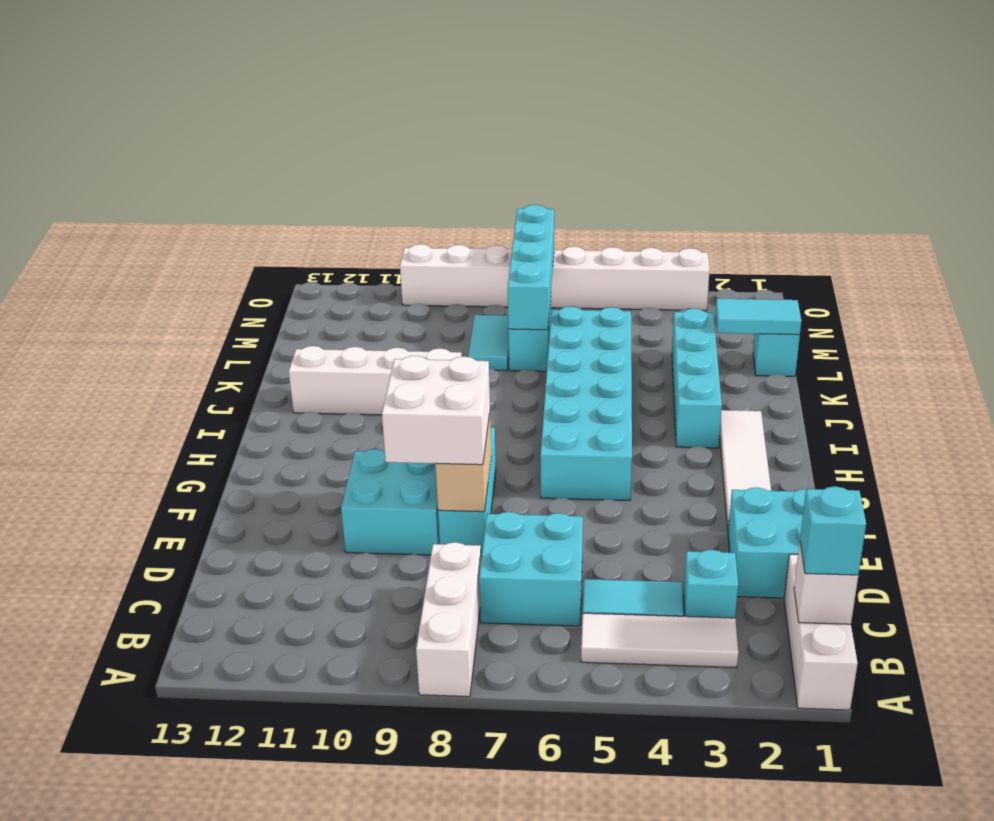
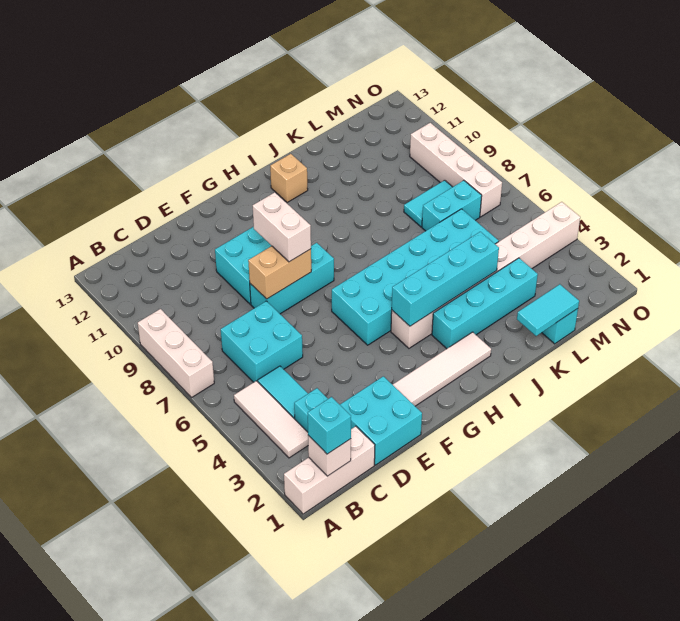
white 1x3 brick [416,542,481,697] -> white 1x3 brick turned to [138,309,214,398]
white 2x2 brick [382,356,490,465] -> white 1x2 brick [253,192,311,262]
none -> tan 1x1 brick [270,154,308,203]
white 1x4 brick [289,346,462,415] -> white 1x4 brick moved to [410,123,502,217]
cyan 1x2 tile [715,299,801,335] -> cyan 1x2 tile turned to [517,284,579,336]
cyan 1x4 brick [508,205,554,330] -> cyan 1x4 brick moved to [392,232,499,326]
white 1x8 brick [400,244,710,311] -> white 1x8 brick turned to [391,202,580,348]

